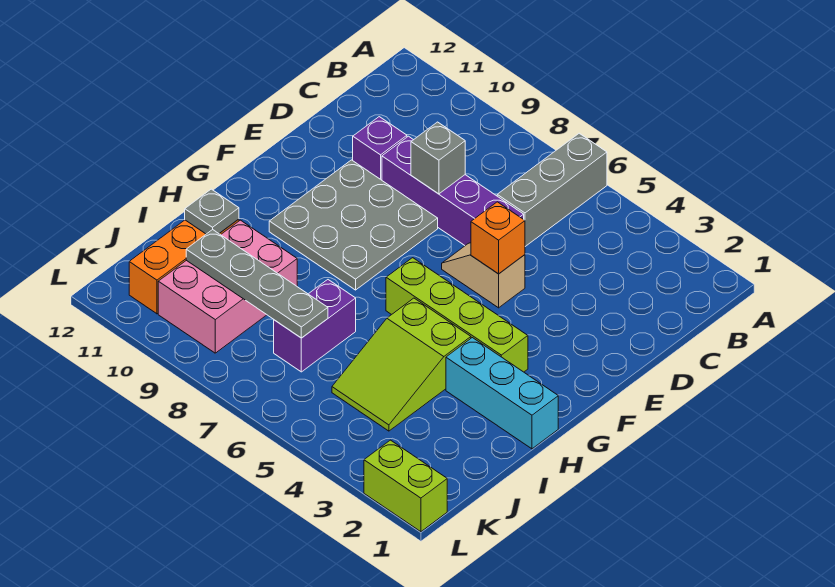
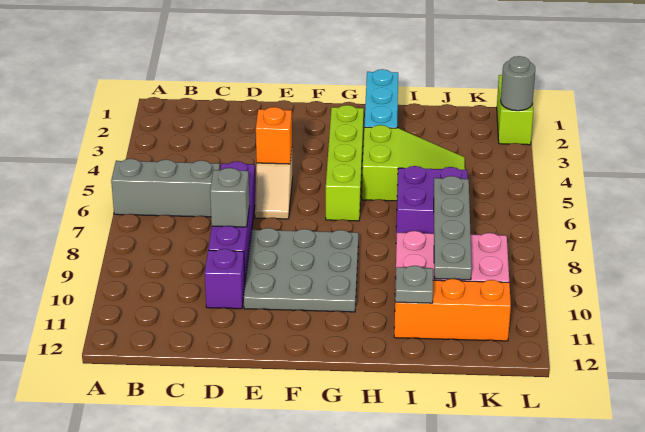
purple 1x2 brick [274,280,356,372] -> purple 2x2 brick [396,166,468,240]
none -> grey 1x1 round brick [501,56,535,111]

